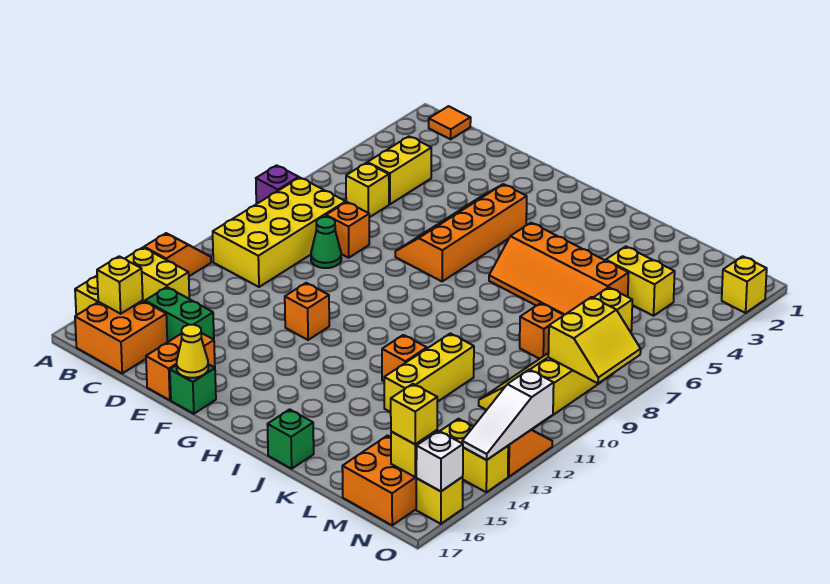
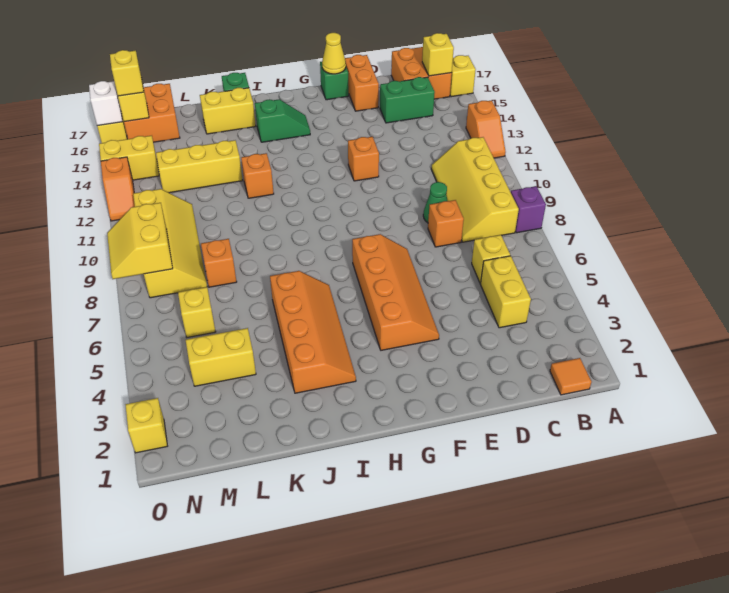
yellow 1x2 brick [125,248,189,302] -> yellow 1x2 brick moved to [200,88,256,134]
yellow 2x4 brick [213,178,346,287] -> yellow 2x4 slope [431,137,519,242]
none -> green 1x2 slope [255,99,310,142]
orange 2x4 slope [489,223,629,315] -> orange 2x4 slope turned to [270,271,356,393]
yellow 1x3 brick [384,333,474,412] -> yellow 1x3 brick turned to [156,140,243,193]
white 1x3 slope [462,370,554,460] -> none

